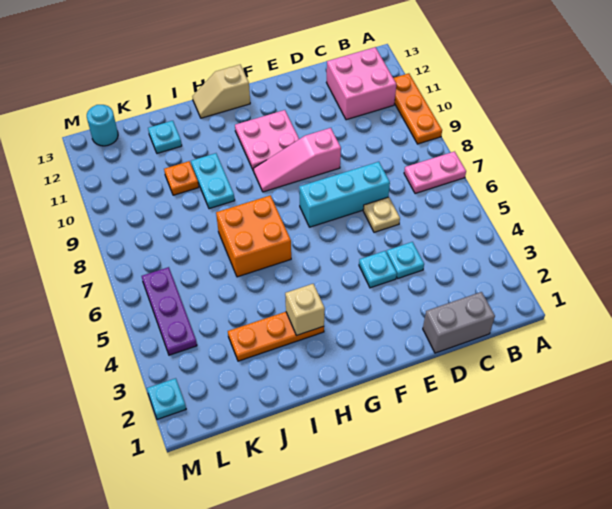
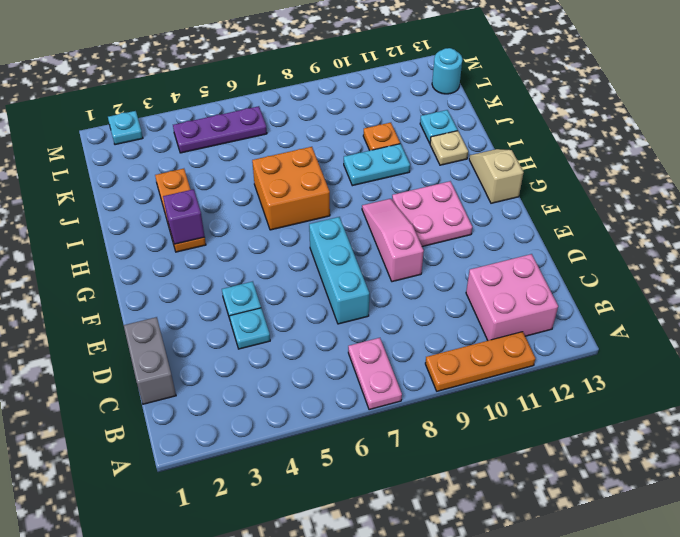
tan 1x1 plate [363,197,400,232] -> tan 1x1 plate moved to [430,131,468,165]
tan 1x1 brick [285,284,325,336] -> purple 1x1 brick [163,189,205,244]

